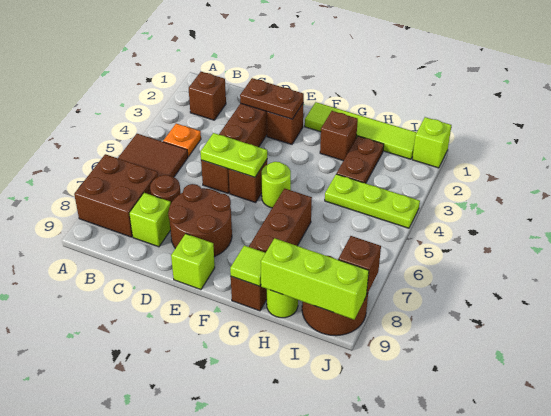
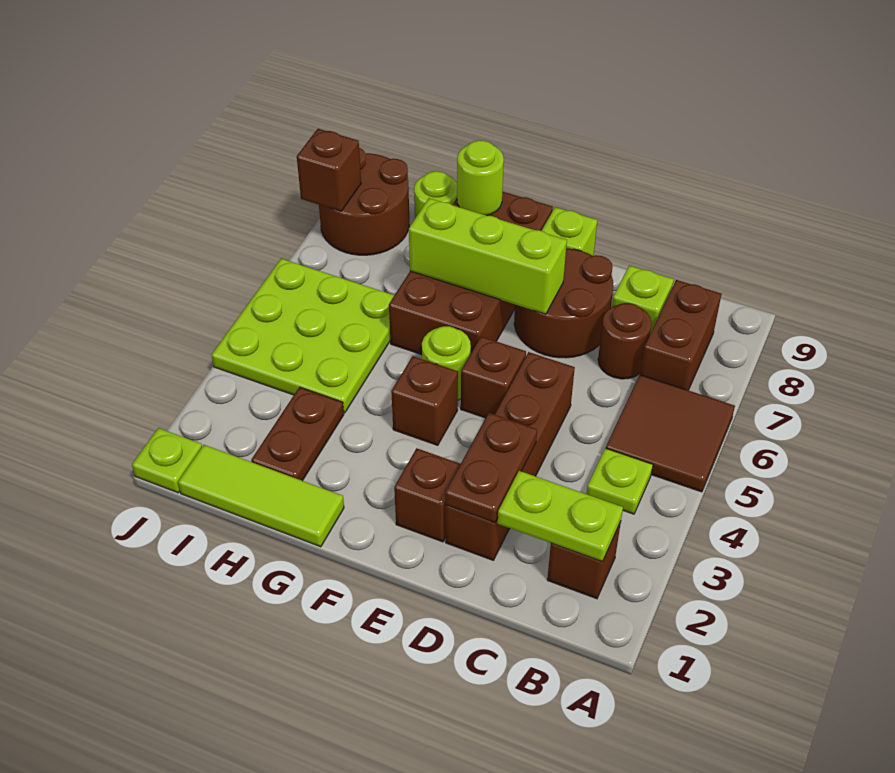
brown 2x2 brick [74,154,158,237] -> brown 1x2 brick [640,280,721,390]
orange 1x1 plate [163,124,201,157] -> lime 1x1 plate [587,448,653,514]
brown 1x2 plate [240,78,304,119] -> brown 1x2 plate turned to [445,413,537,523]
lime 1x2 plate [201,133,267,177] -> lime 1x2 plate moved to [498,471,623,562]
lime 1x4 tile [305,102,417,159] -> lime 1x3 tile [178,445,344,547]
brown 1x1 brick [320,111,358,161] -> brown 1x1 brick moved to [391,356,458,445]
brown 1x4 brick [231,188,312,311] -> brown 2x4 brick [389,192,553,355]
lime 1x1 tile [230,246,265,286] -> lime 1x1 round brick [457,140,504,216]
lime 1x3 plate [325,174,420,228] -> lime 3x3 plate [212,259,395,413]
lime 1x3 brick [261,238,369,319] -> lime 1x3 brick moved to [409,198,567,314]
lime 1x1 brick [412,117,452,168] -> lime 1x1 plate [132,428,202,493]

